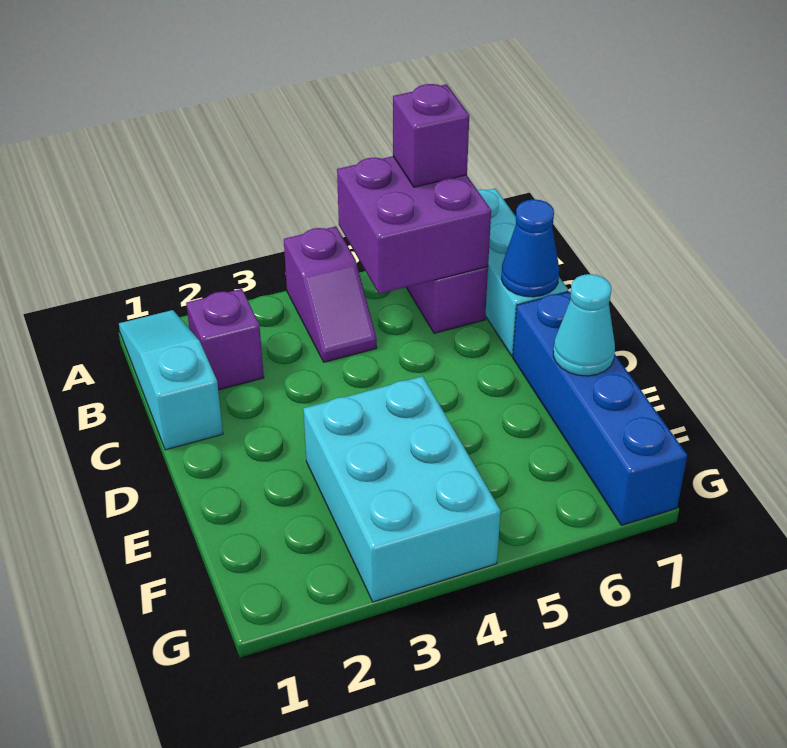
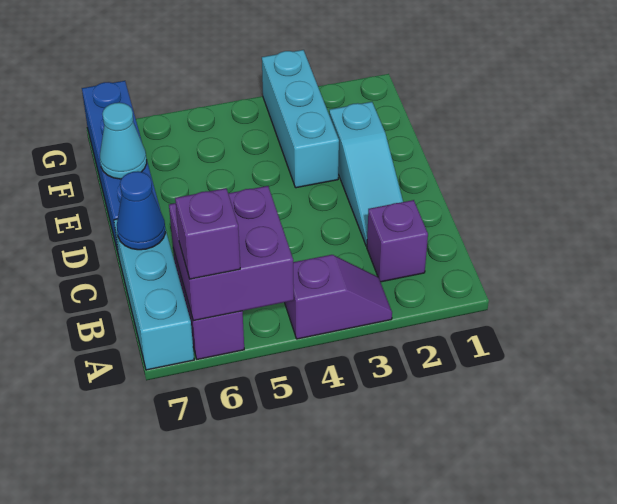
cyan 1x3 slope [119,310,223,450] -> cyan 1x3 slope moved to [329,102,403,246]
purple 1x2 slope [284,226,377,362] -> purple 1x2 slope turned to [285,255,392,339]
cyan 2x3 brick [303,376,501,602] -> cyan 1x3 brick [262,50,339,188]

